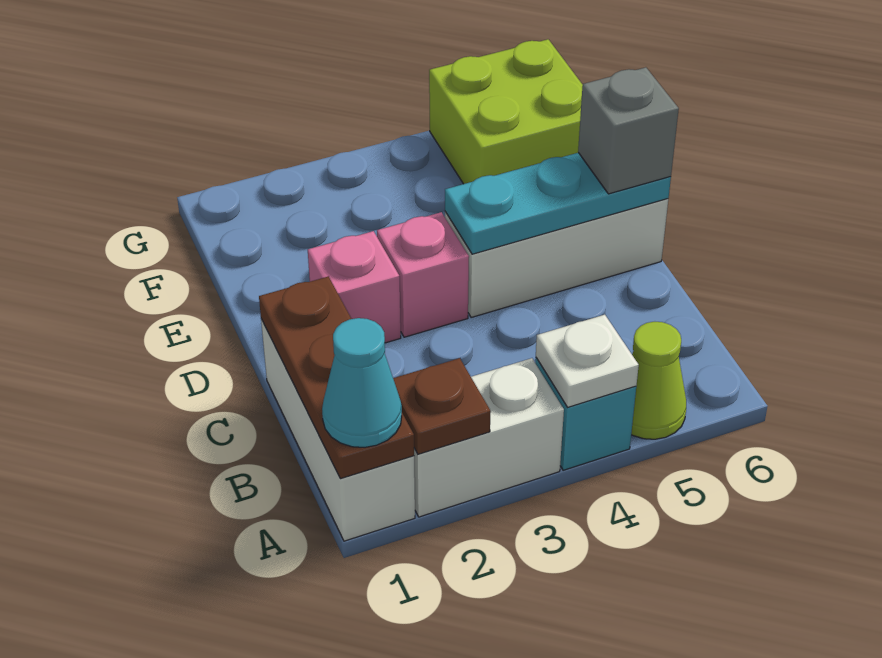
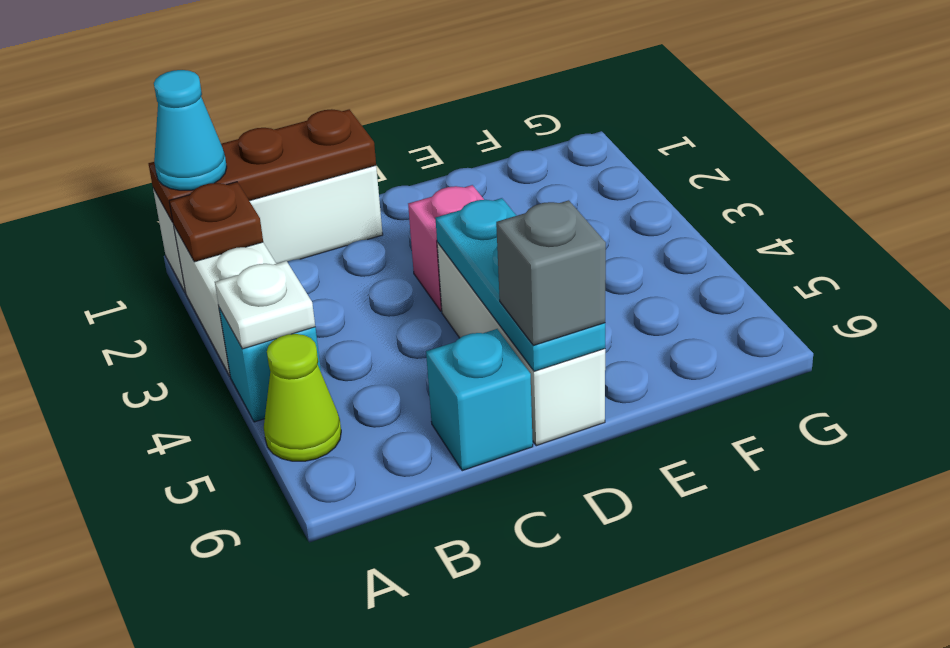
none -> cyan 1x1 brick [426,329,533,471]
pink 1x1 brick [308,231,401,343] -> none
lime 2x2 brick [429,39,583,184] -> none

